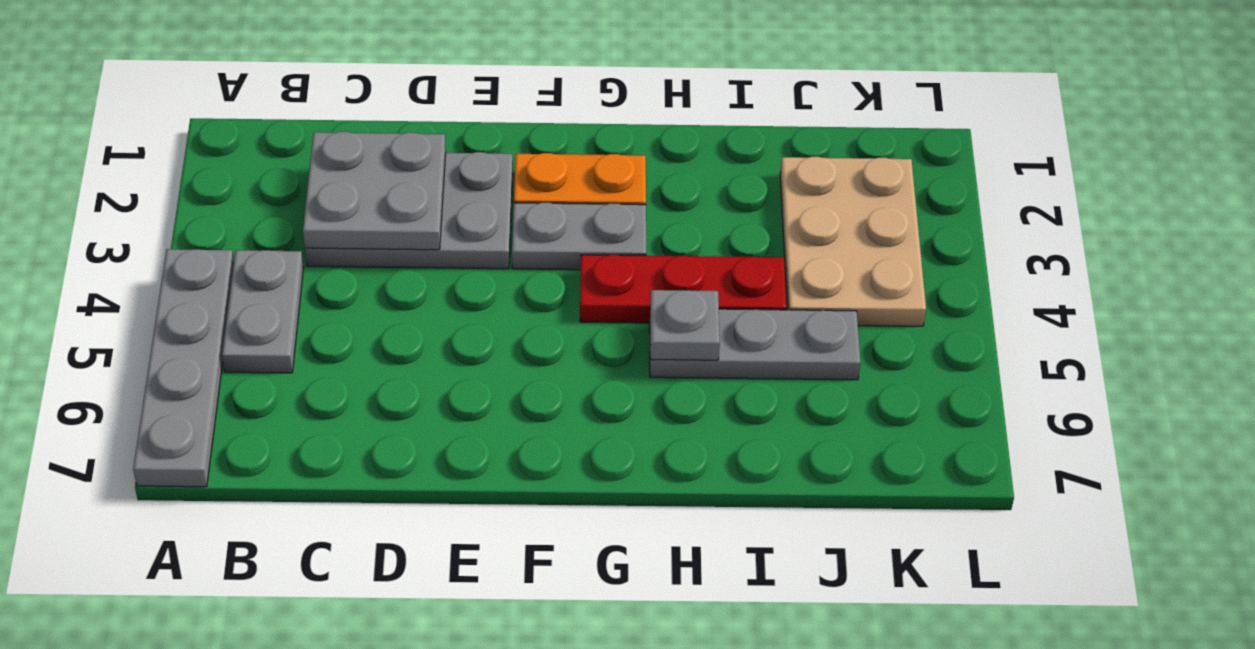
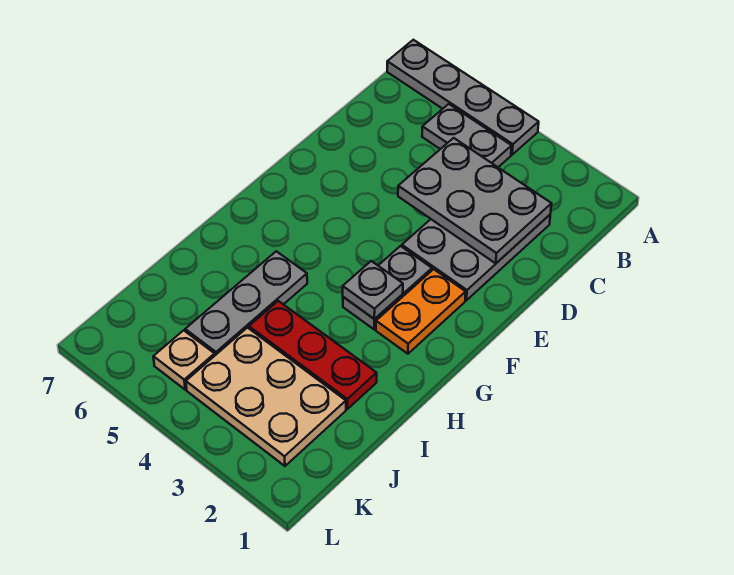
grey 2x2 plate [303,132,446,250] -> grey 2x3 plate [398,138,551,263]
red 1x3 plate [580,255,787,323] -> red 1x3 plate turned to [249,301,377,409]
grey 1x1 plate [650,290,720,360] -> grey 1x1 plate moved to [343,261,403,319]
none -> tan 1x1 plate [153,330,215,390]

